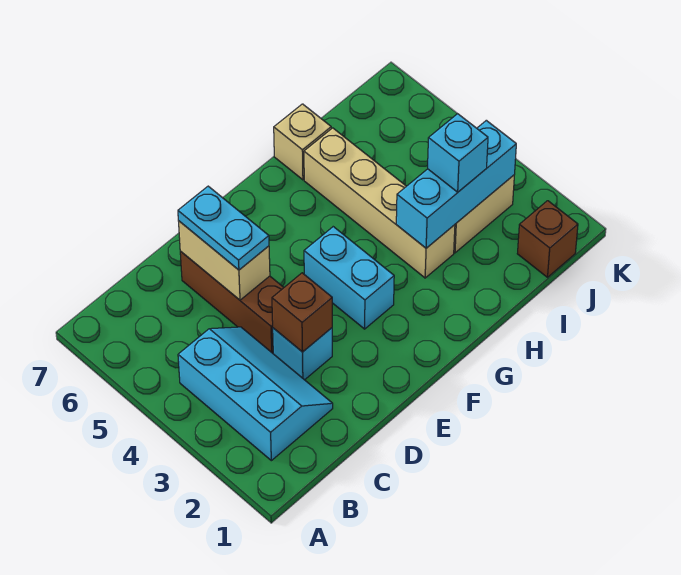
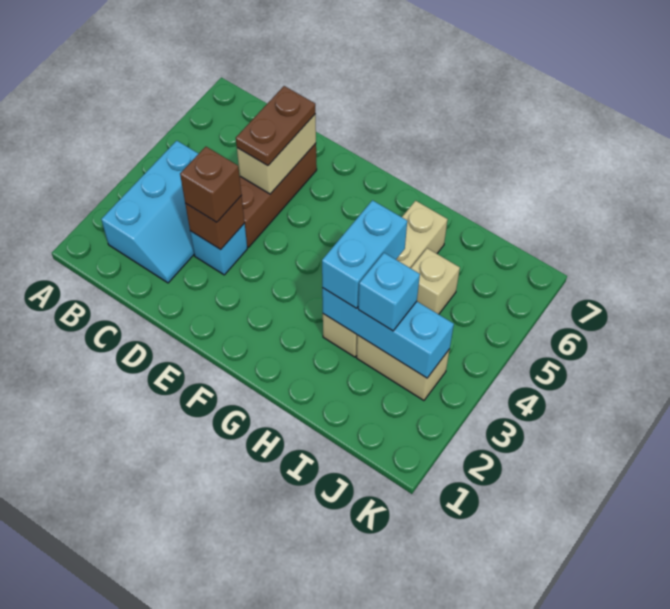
cyan 1x2 plate [178,186,269,270] -> brown 1x2 plate [236,86,315,166]
cyan 1x2 brick [304,227,394,329] -> cyan 1x2 brick moved to [322,200,407,308]
tan 1x1 brick [274,104,331,180] -> tan 1x1 brick moved to [411,248,460,314]
brown 1x1 brick [517,201,578,277] -> brown 1x1 brick moved to [180,147,242,222]

